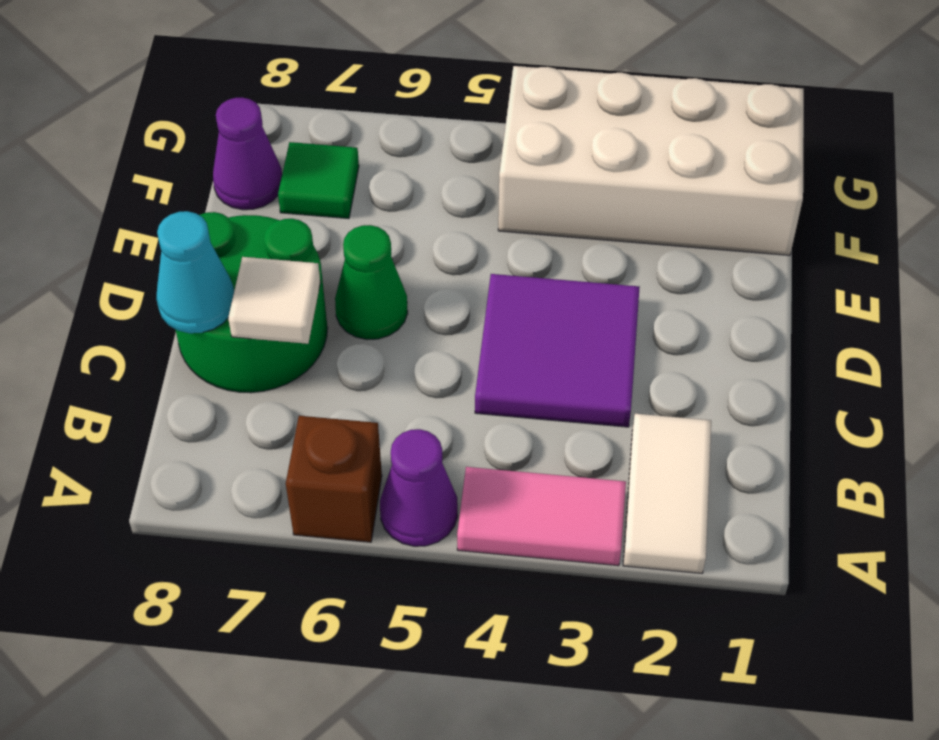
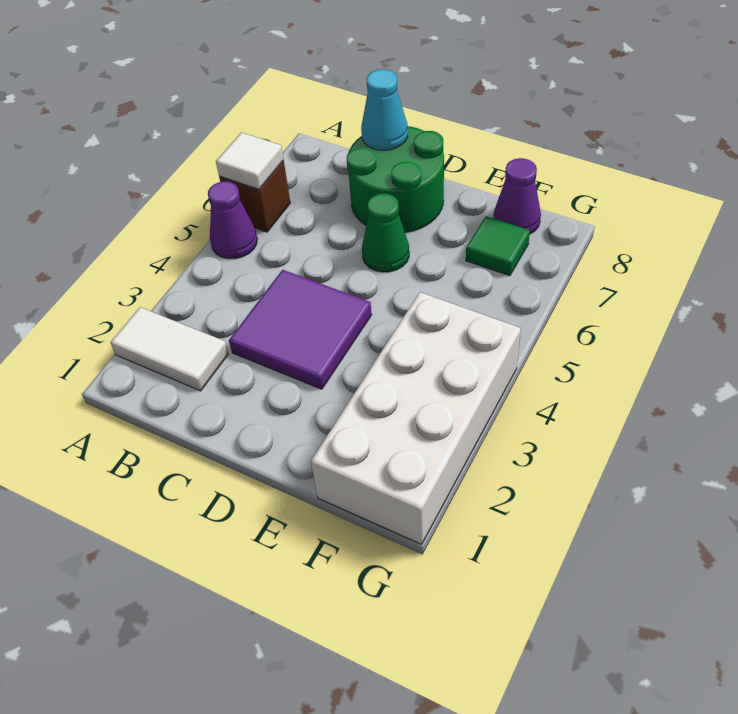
pink 1x2 tile [457,467,626,566] -> none
white 1x1 tile [228,257,320,344] -> white 1x1 tile moved to [216,132,284,190]

